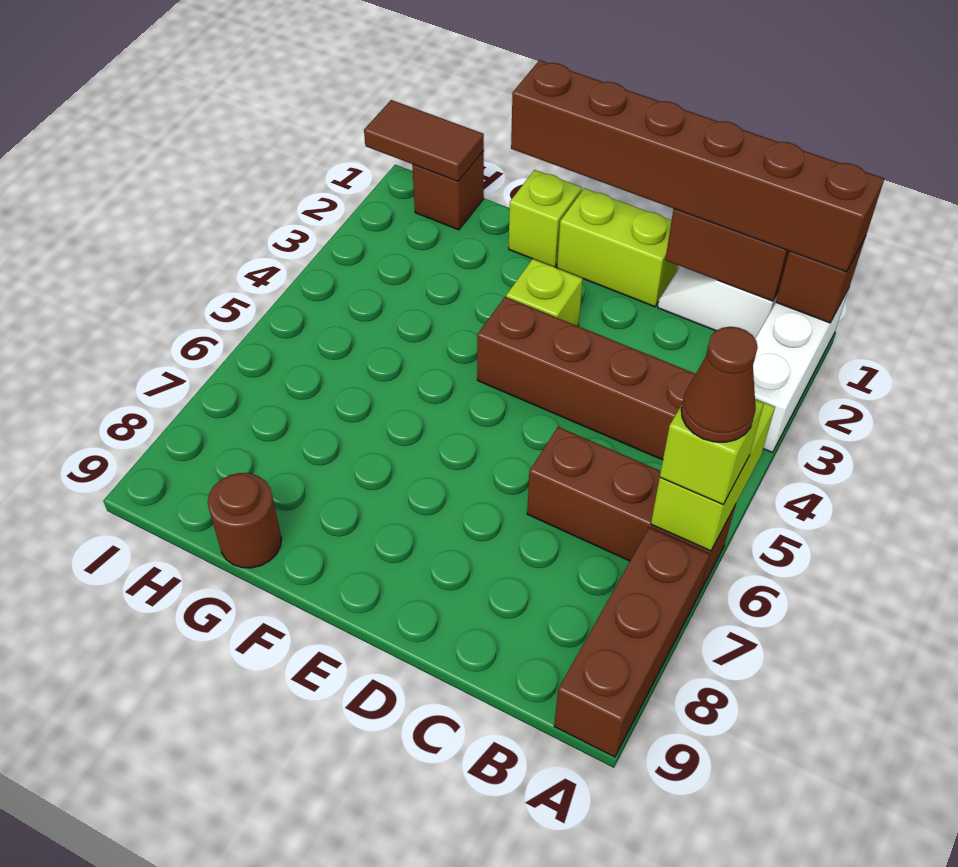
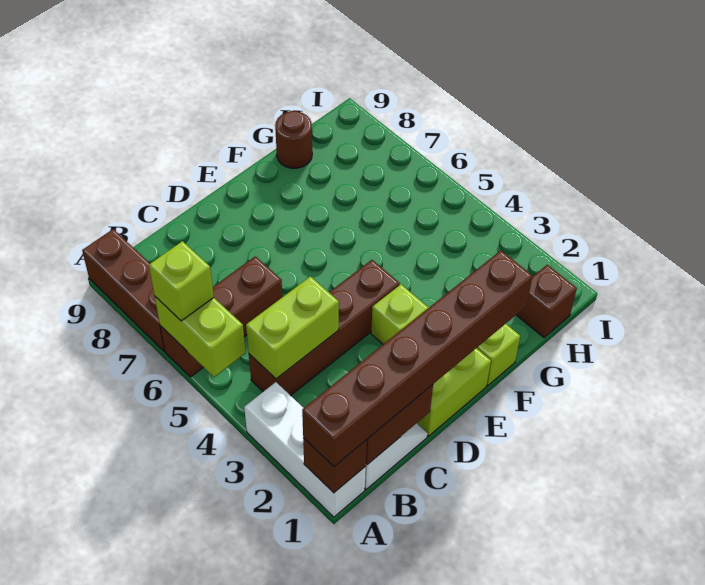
brown 1x1 cone [681,327,758,442] -> none
none -> lime 1x2 brick [246,276,339,379]
brown 1x2 tile [364,100,484,181] -> none

